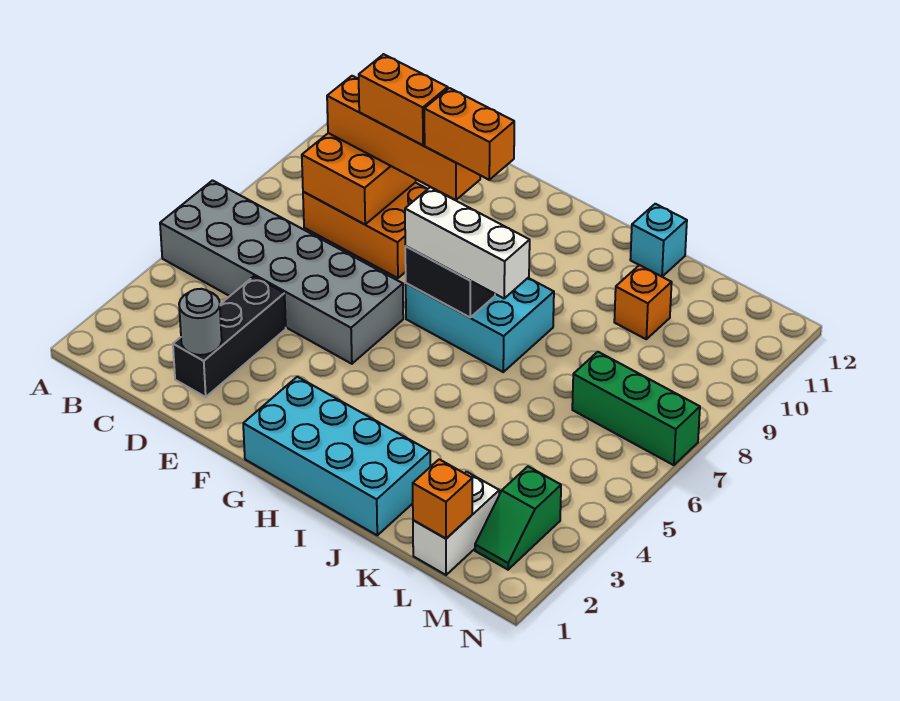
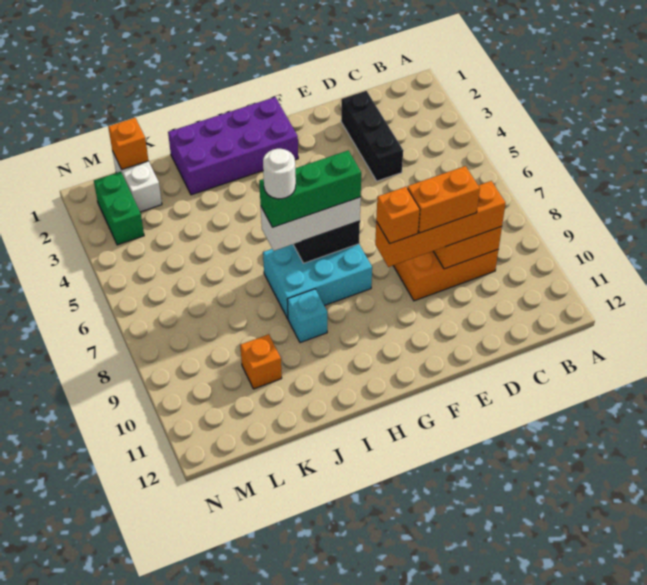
grey 2x6 brick [160,181,403,364] -> none
grey 1x1 round brick [179,289,222,355] -> none
orange 1x2 brick [424,88,514,180] -> orange 1x1 brick [376,187,420,243]
cyan 2x4 brick [243,377,430,535] -> purple 2x4 brick [168,97,298,195]
none -> white 1x1 round brick [263,149,296,199]
cyan 1x1 brick [630,204,687,277] -> cyan 1x1 brick moved to [287,289,327,343]
green 1x3 brick [572,352,700,465] -> green 1x3 brick moved to [259,151,361,227]
green 1x2 slope [475,467,561,570] -> green 1x2 brick [94,172,144,245]

